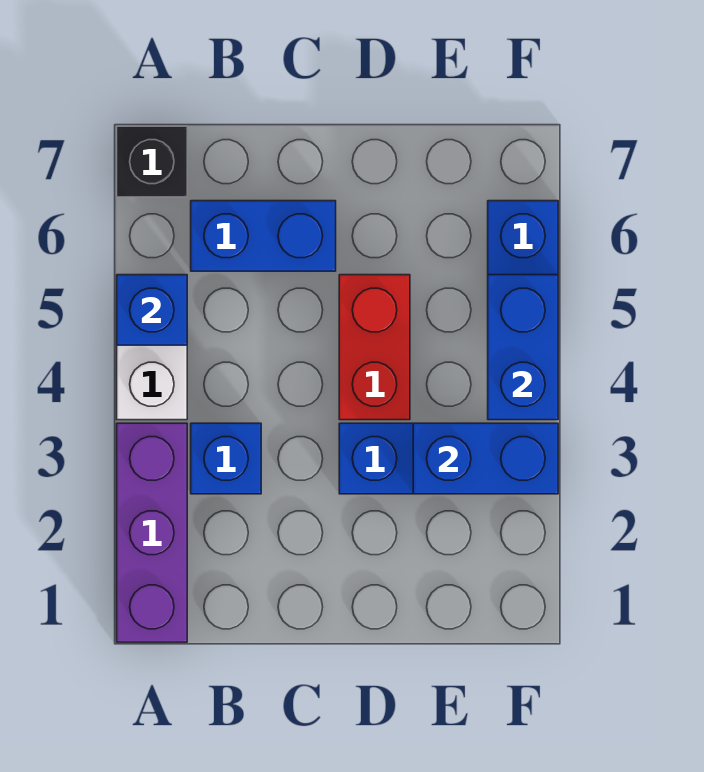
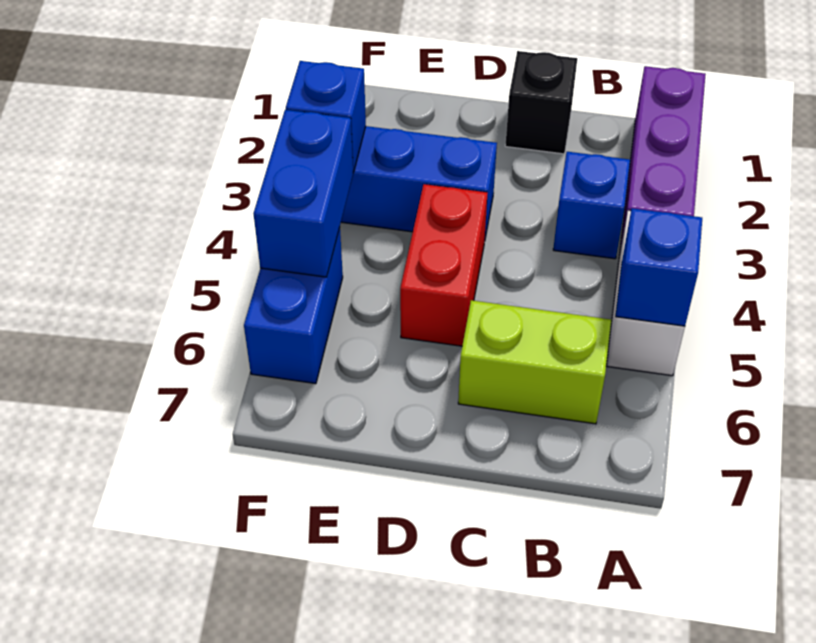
black 1x1 brick [117,126,187,197] -> black 1x1 brick moved to [505,51,577,154]
blue 1x2 brick [191,201,336,271] -> lime 1x2 brick [458,300,612,424]
blue 1x2 brick [413,423,558,494] -> blue 1x1 brick [286,61,366,172]

